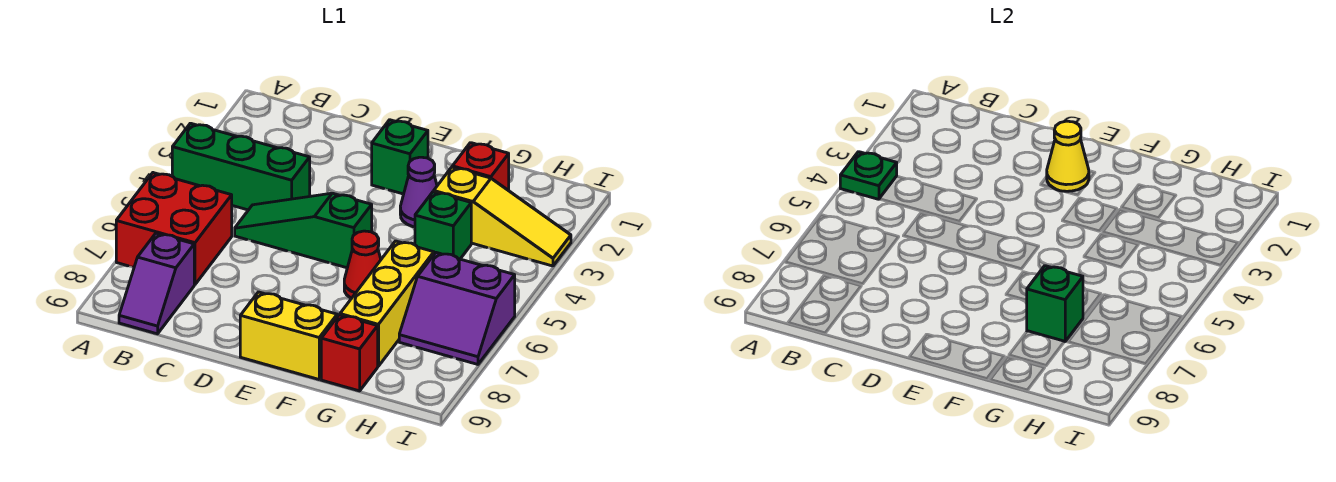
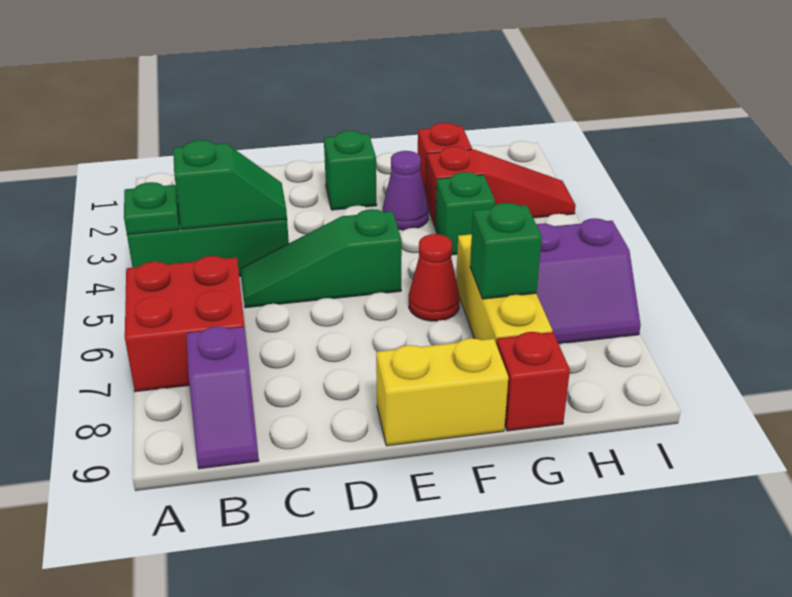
none -> green 1x2 slope [173,140,287,229]
yellow 1x1 cone [1047,121,1089,191] -> none
yellow 1x3 slope [434,167,571,266] -> red 1x3 slope [426,147,576,226]

